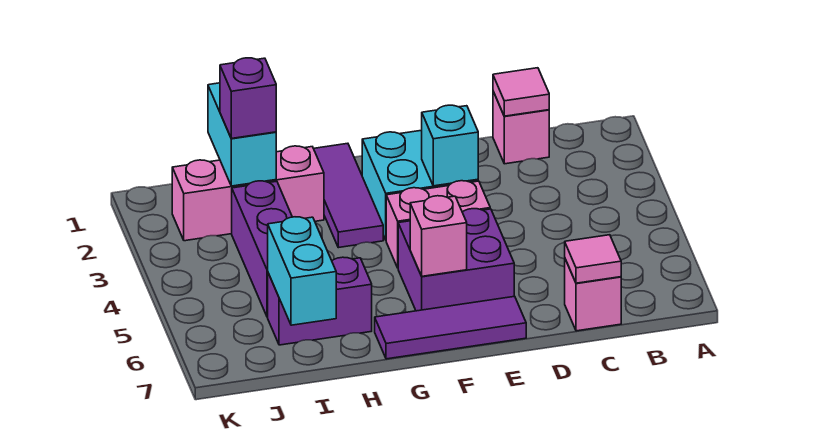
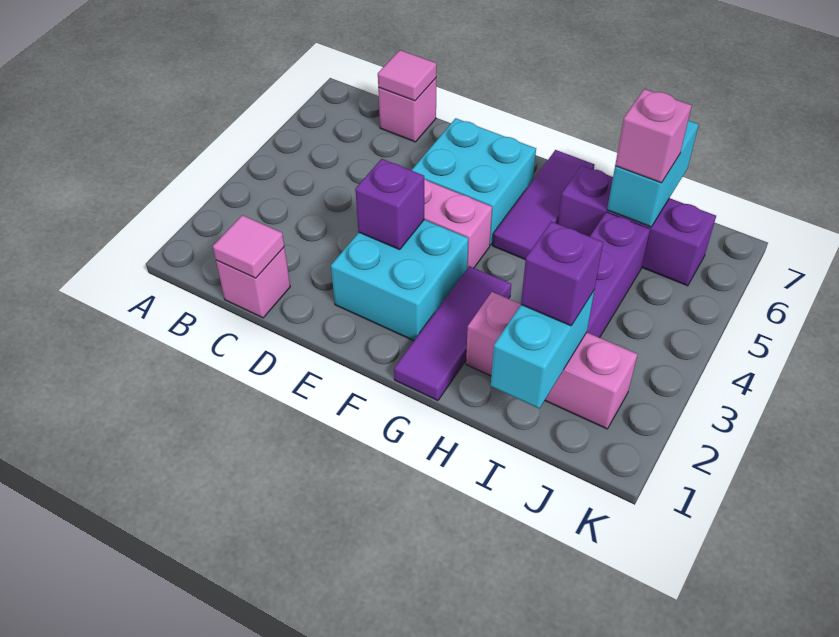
cyan 1x1 brick [422,105,478,186] -> purple 1x1 brick [355,159,424,250]
purple 2x2 brick [398,209,514,311] -> cyan 2x2 brick [411,118,536,245]
purple 1x3 tile [375,296,526,359] -> purple 1x3 tile turned to [493,150,595,260]
pink 1x1 brick [410,196,467,276] -> pink 1x1 brick moved to [615,89,692,183]
purple 1x2 brick [268,257,372,345] -> purple 1x3 brick [558,165,716,286]

